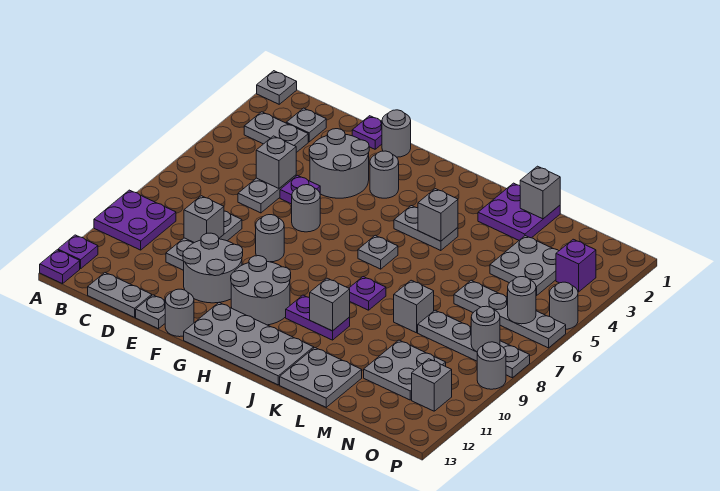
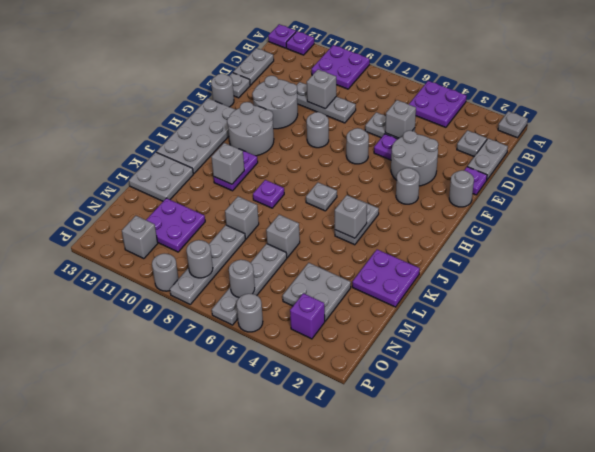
none -> purple 2x2 plate [409,81,467,127]
grey 1x2 plate [244,112,308,153] -> grey 1x2 plate moved to [467,138,508,180]
grey 1x1 brick [520,166,560,219] -> grey 1x1 brick moved to [266,215,300,258]
grey 2x2 plate [364,340,446,400] -> purple 2x2 plate [146,198,205,252]

